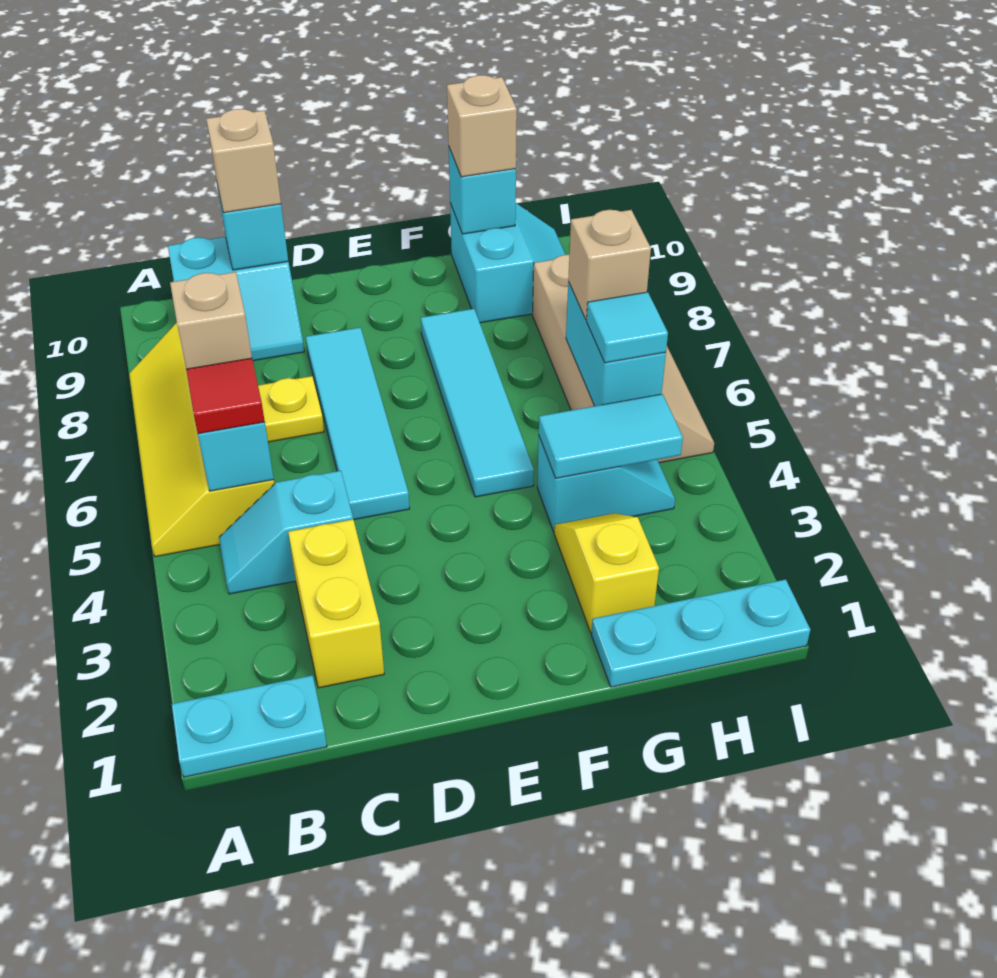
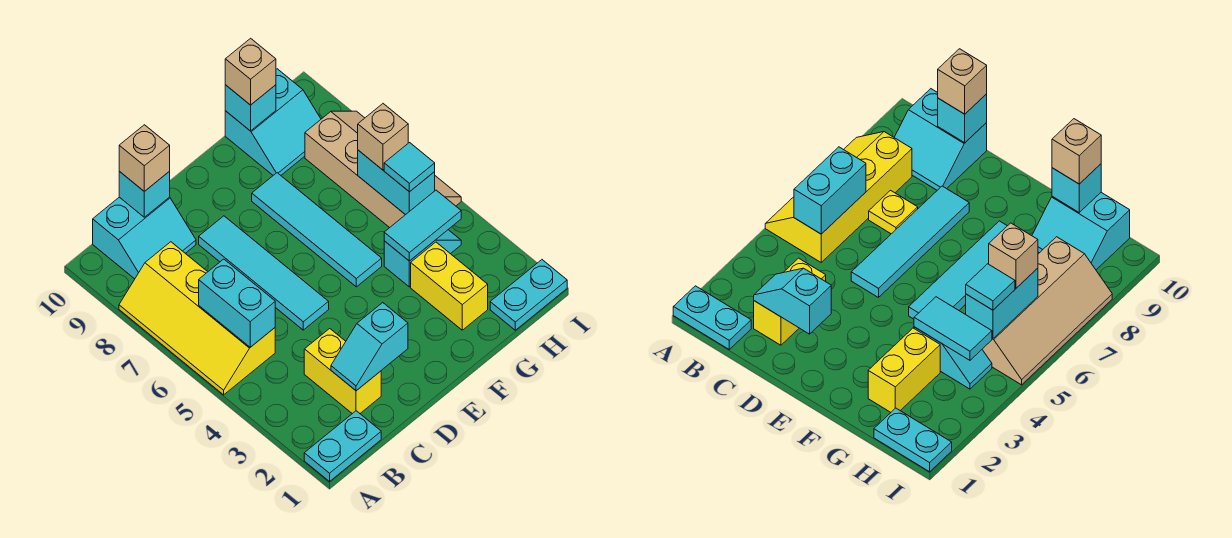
cyan 1x2 slope [219,471,353,594] -> cyan 1x2 slope moved to [331,303,408,391]
red 1x1 tile [186,358,265,434] -> none
tan 1x1 brick [170,272,252,369] -> none
cyan 1x3 plate [591,579,810,687] -> cyan 1x2 plate [490,260,567,330]
yellow 1x2 slope [554,513,659,632] -> yellow 1x2 brick [411,242,488,330]
cyan 2x2 slope [450,203,566,323] -> cyan 2x2 slope turned to [225,69,321,175]

